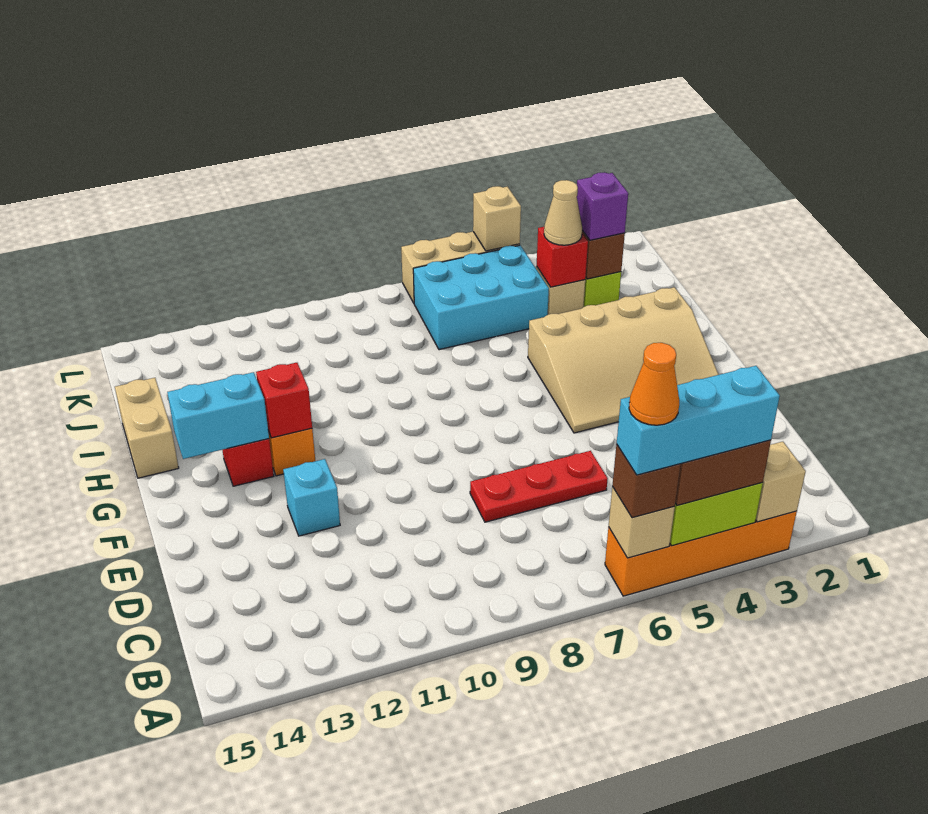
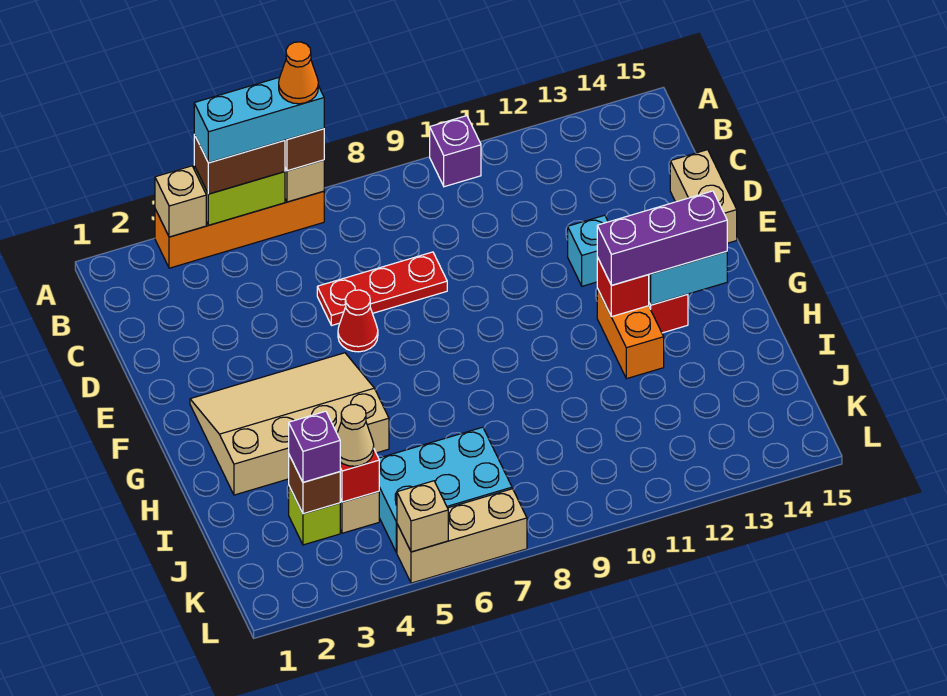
none -> purple 1x1 brick [430,116,481,187]
none -> red 1x1 cone [338,290,378,352]
none -> purple 1x3 brick [597,191,727,285]
tan 1x2 brick [115,378,179,478] -> tan 1x2 brick moved to [670,150,737,243]

